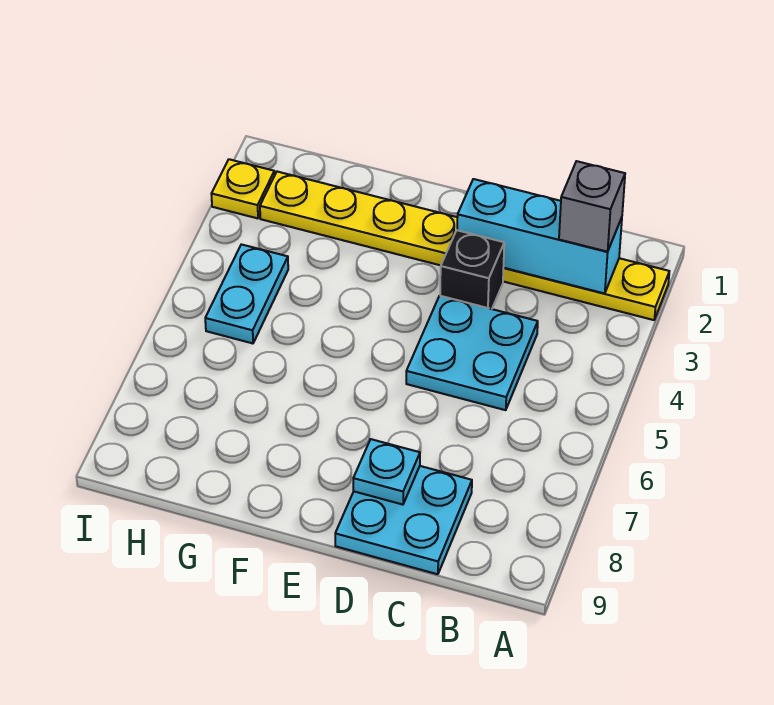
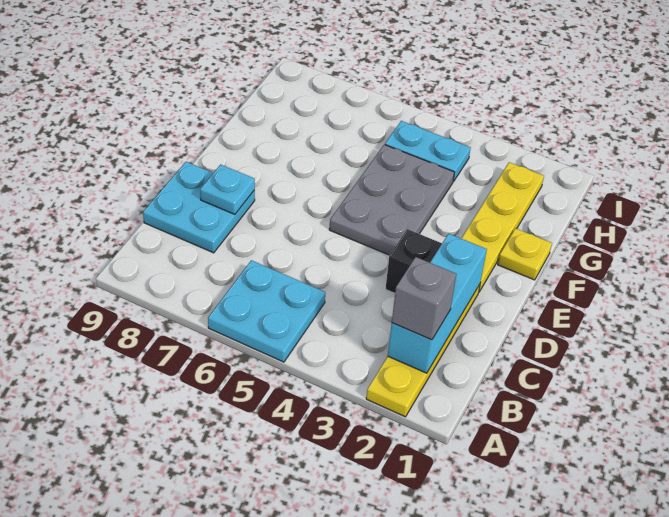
cyan 2x2 plate [406,296,538,410] -> cyan 2x2 plate moved to [208,260,325,362]
none -> grey 2x3 plate [329,145,454,255]
yellow 1x1 plate [211,159,275,218] -> yellow 1x1 plate moved to [498,228,552,280]

